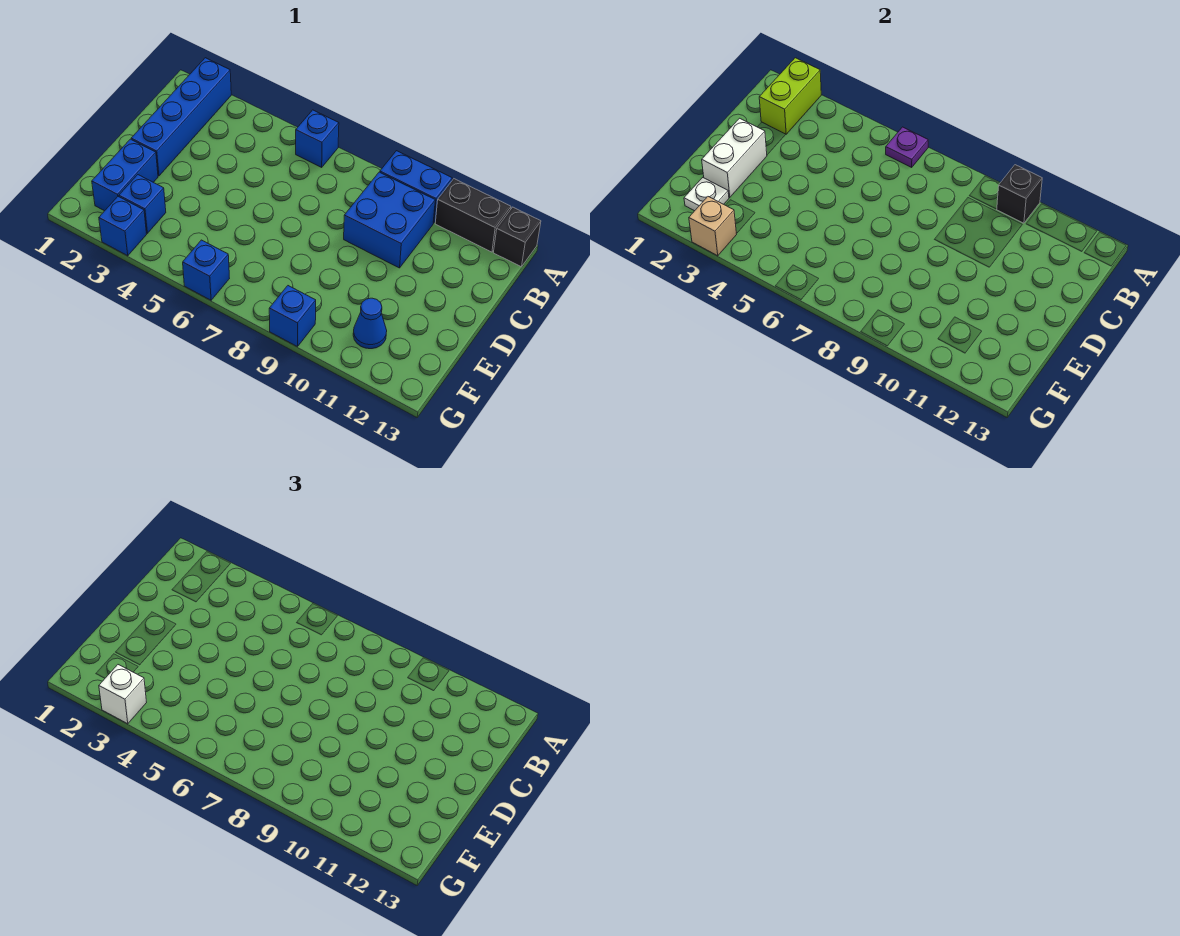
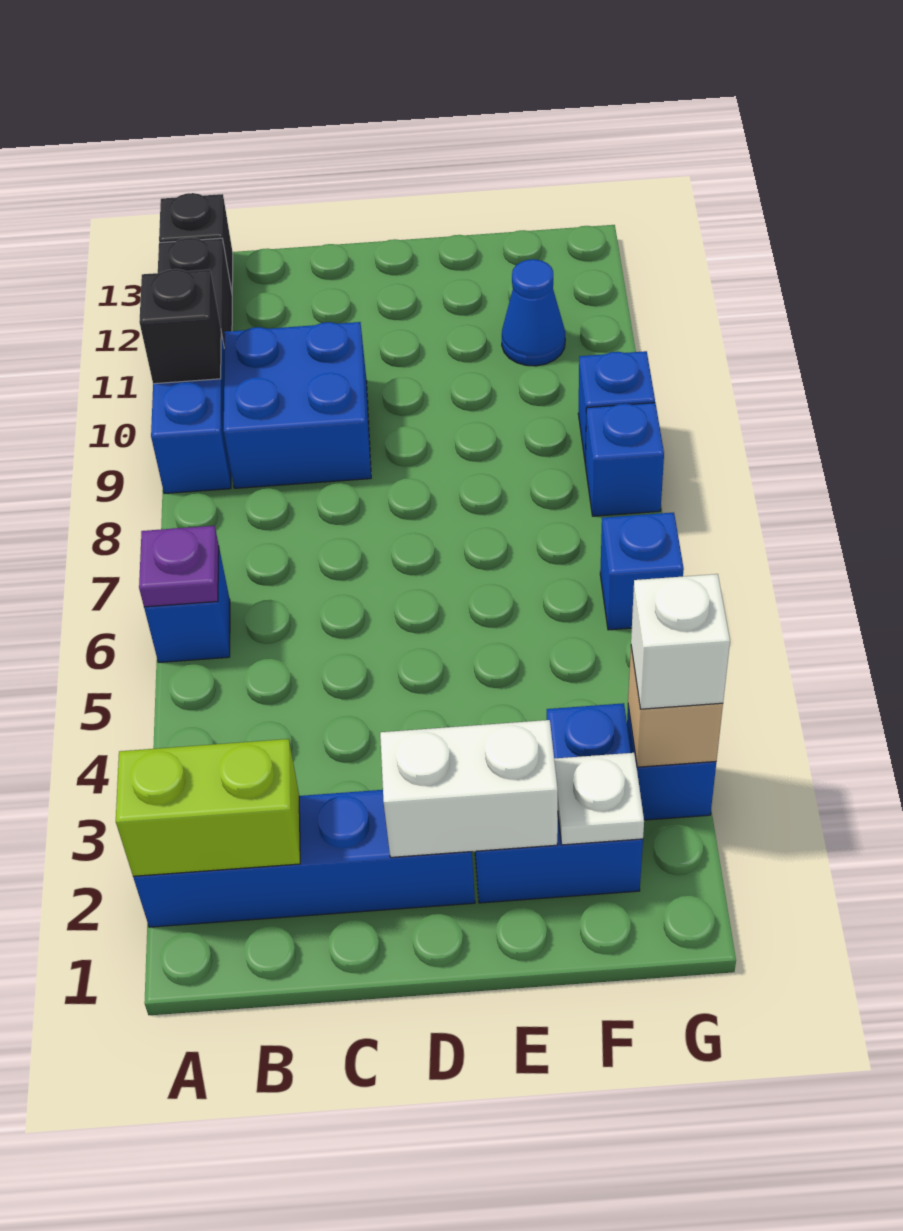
none -> blue 1x1 brick [585,403,664,516]

